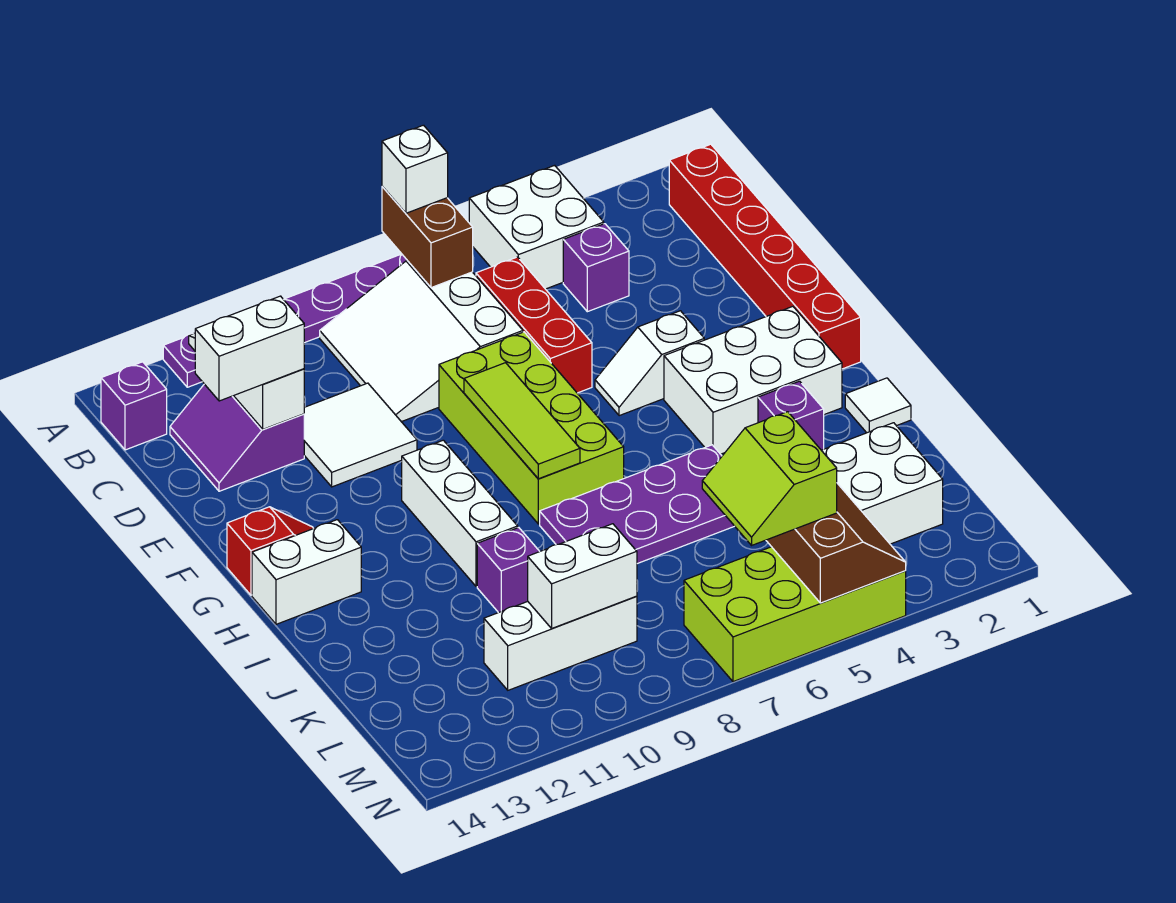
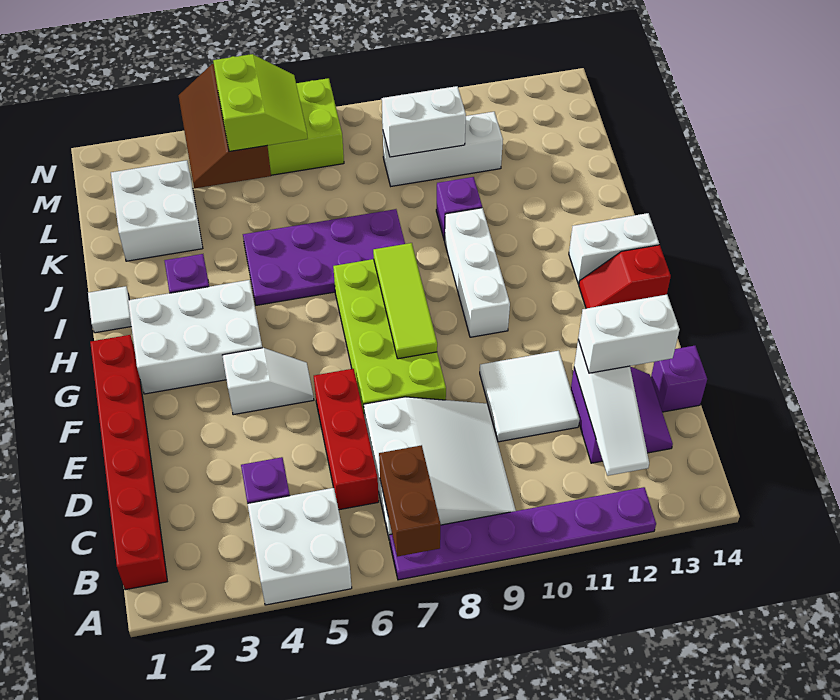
white 1x1 brick [382,125,448,213] -> none
purple 1x1 brick [101,362,167,450] -> purple 1x1 brick moved to [651,346,707,412]

